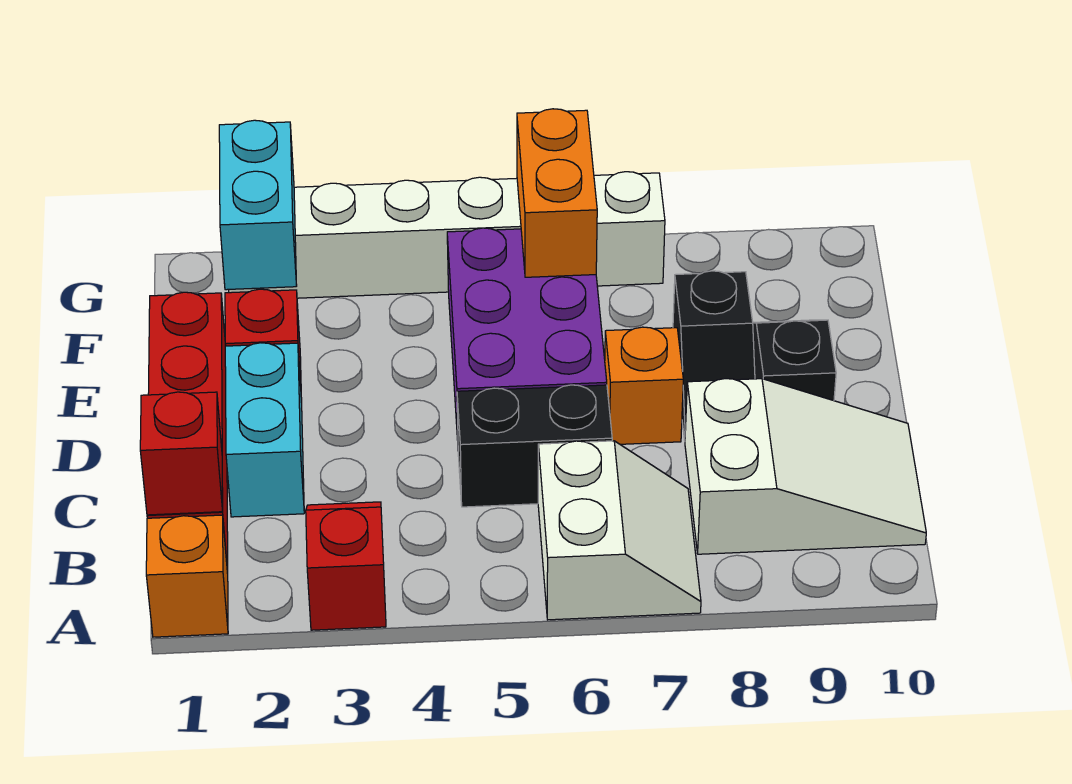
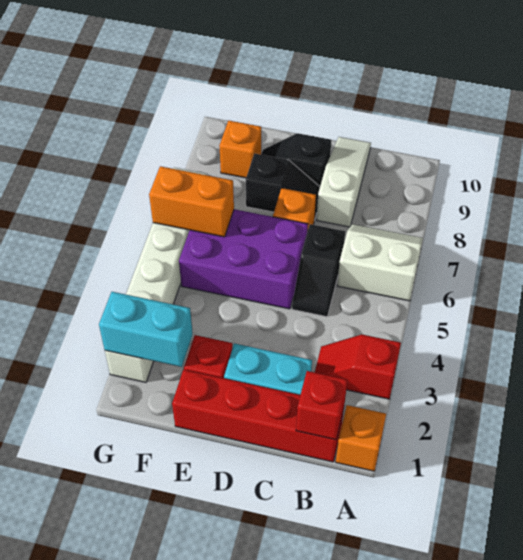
white 2x3 slope [685,379,926,554] -> white 1x3 slope [316,137,371,227]
black 1x2 brick [457,385,612,507] -> black 1x2 slope [292,224,345,317]
none -> orange 1x1 brick [220,120,261,178]

